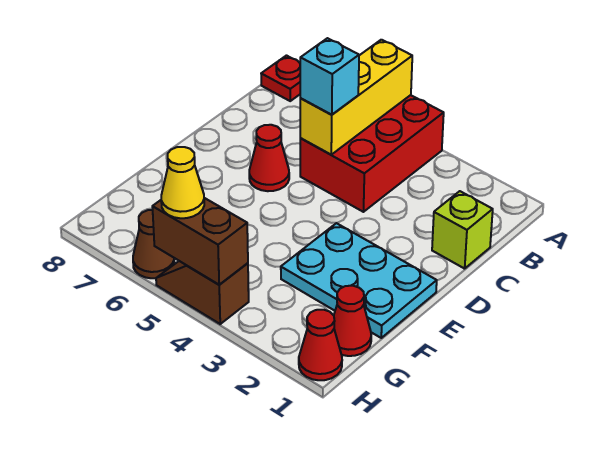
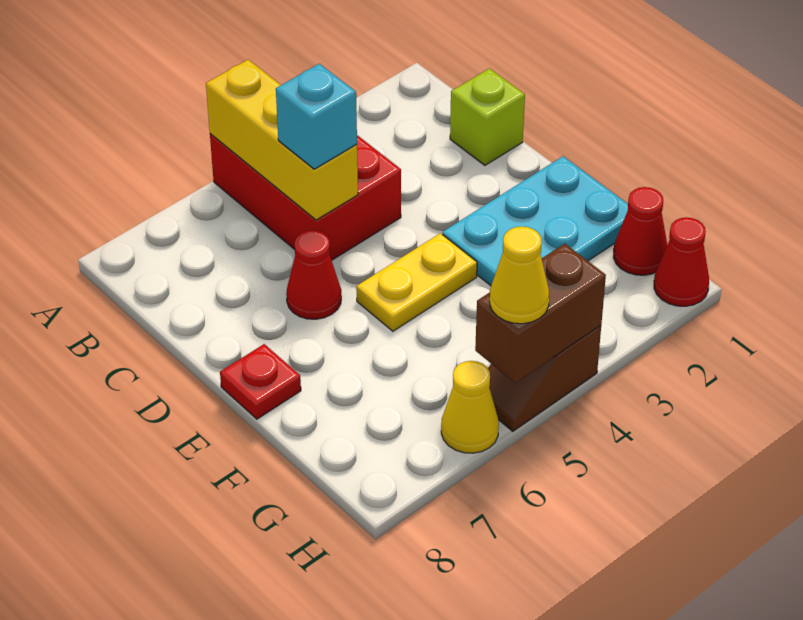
red 1x1 plate [261,56,300,101] -> red 1x1 plate moved to [220,344,301,419]
none -> yellow 1x2 plate [356,233,477,331]
brown 1x1 cone [133,210,175,278] -> yellow 1x1 cone [441,361,499,453]

